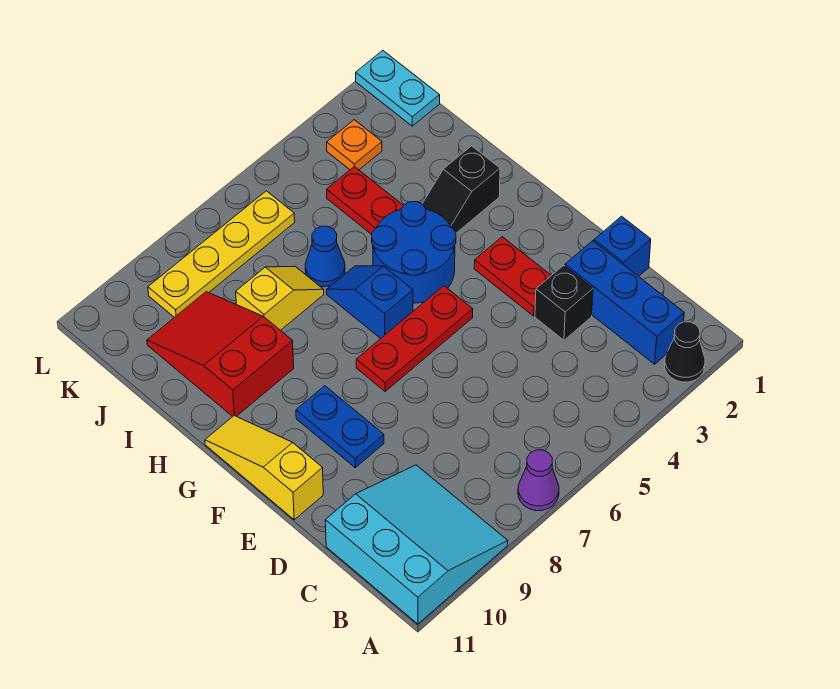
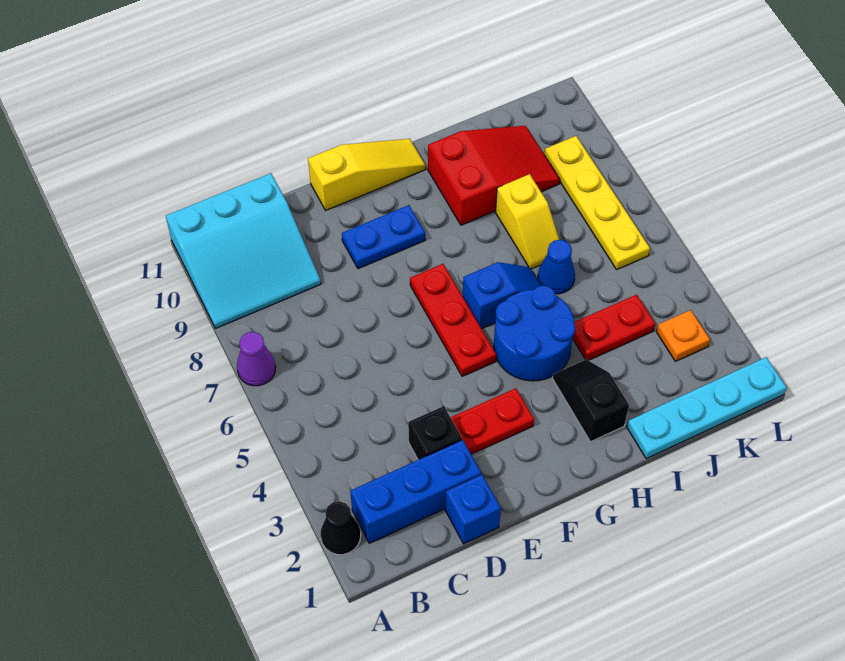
cyan 1x2 plate [356,51,440,126] -> cyan 1x4 plate [627,357,787,459]

